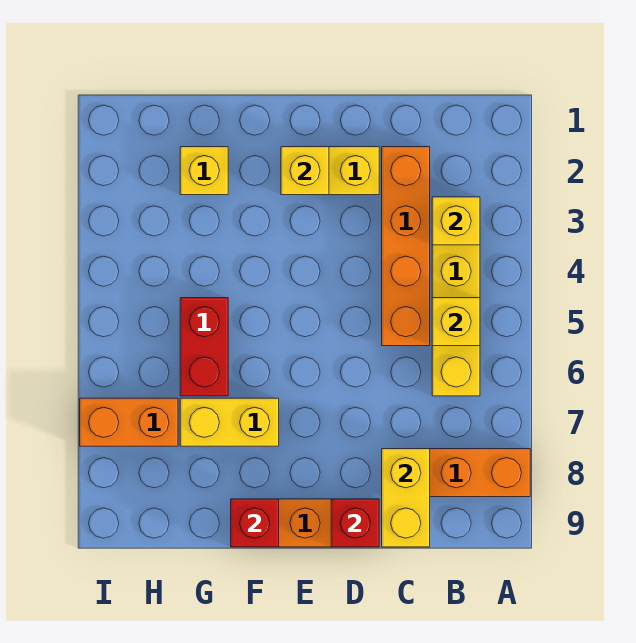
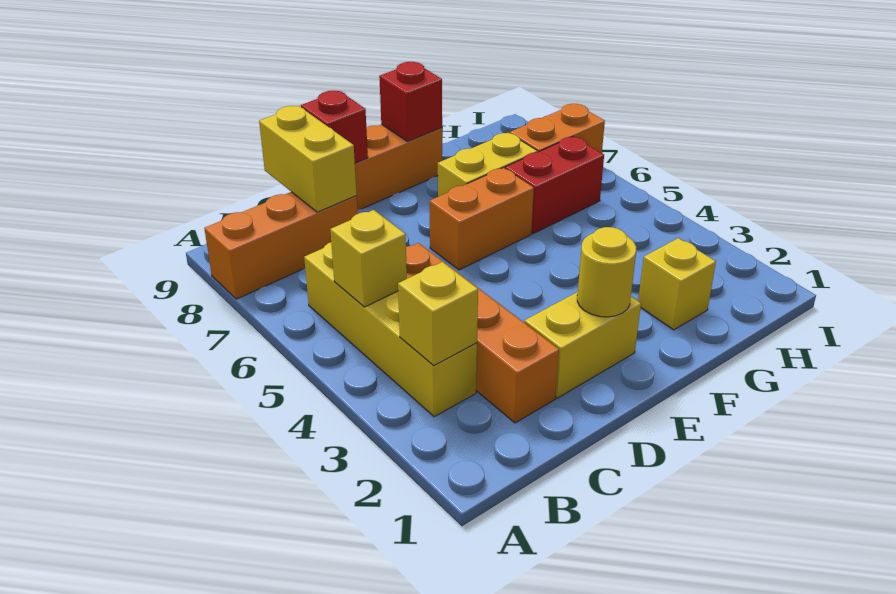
yellow 1x1 brick [281,147,329,195] -> yellow 1x1 round brick [577,227,636,317]
none -> orange 1x2 brick [430,168,534,270]
red 1x2 brick [180,298,228,396] -> red 1x2 brick turned to [505,136,604,234]

